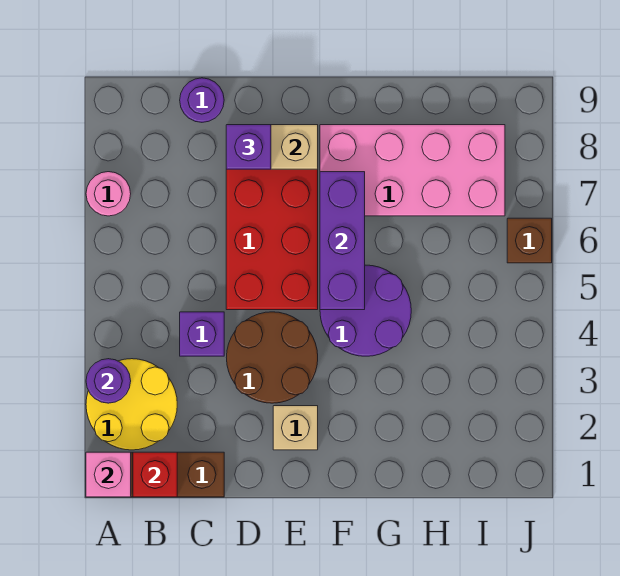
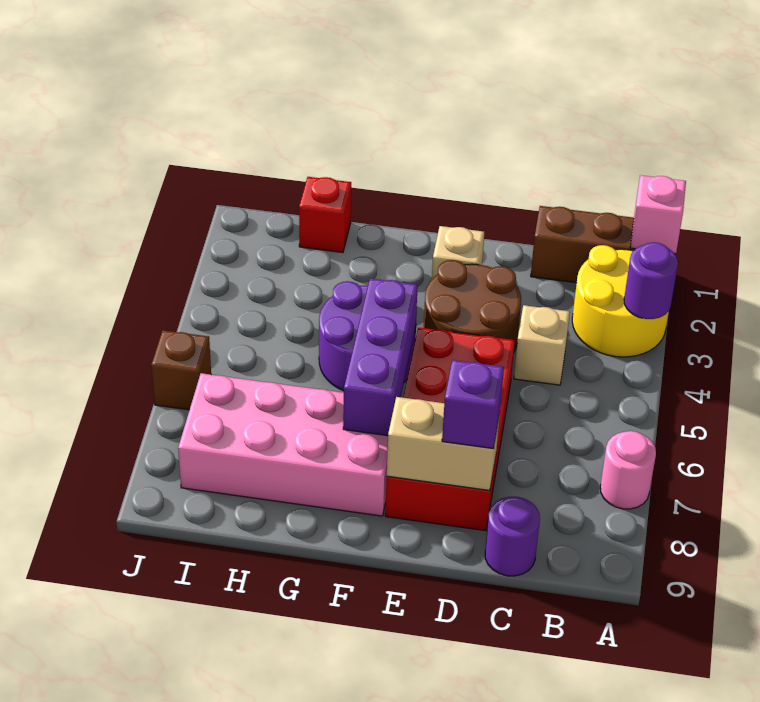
red 1x1 brick [133,452,177,497] -> red 1x1 brick moved to [299,177,351,253]
purple 1x1 brick [180,312,224,356] -> tan 1x1 brick [514,305,570,385]

